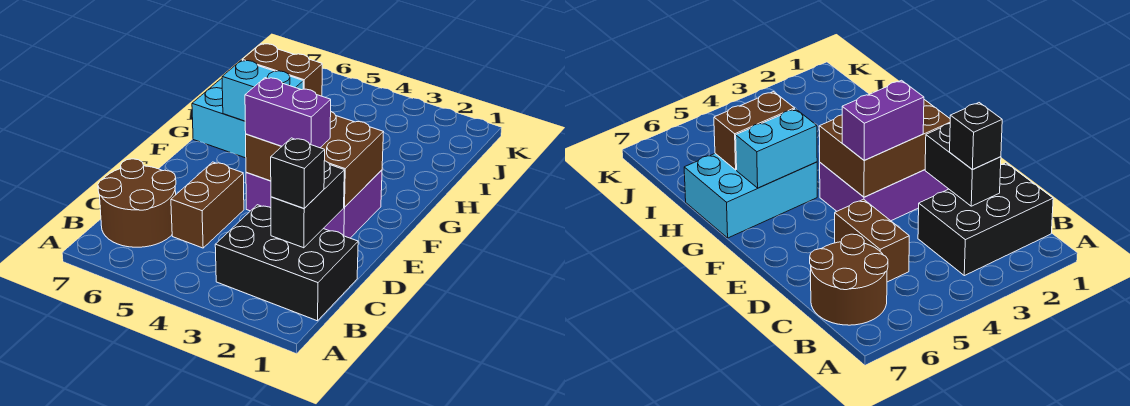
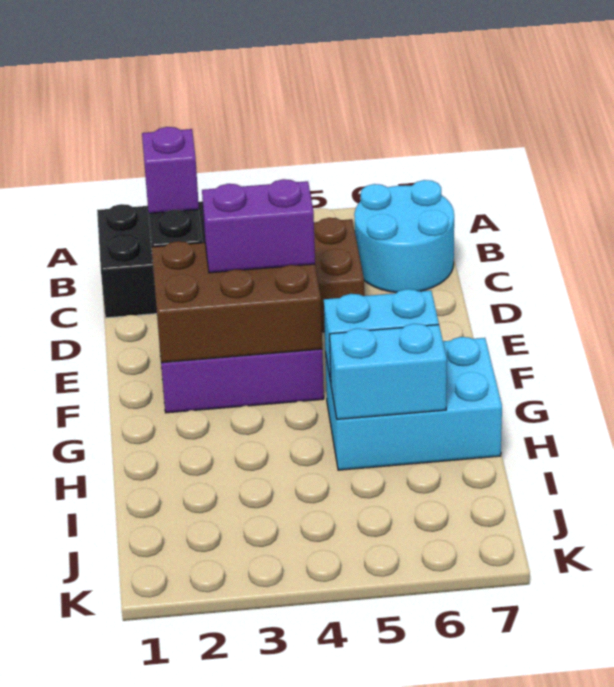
brown 2x2 round brick [98,159,176,247] -> cyan 2x2 round brick [354,180,454,293]
black 1x1 brick [271,138,325,208] -> purple 1x1 brick [142,127,199,213]
brown 1x2 brick [242,44,322,96] -> cyan 1x2 brick [330,324,447,419]

